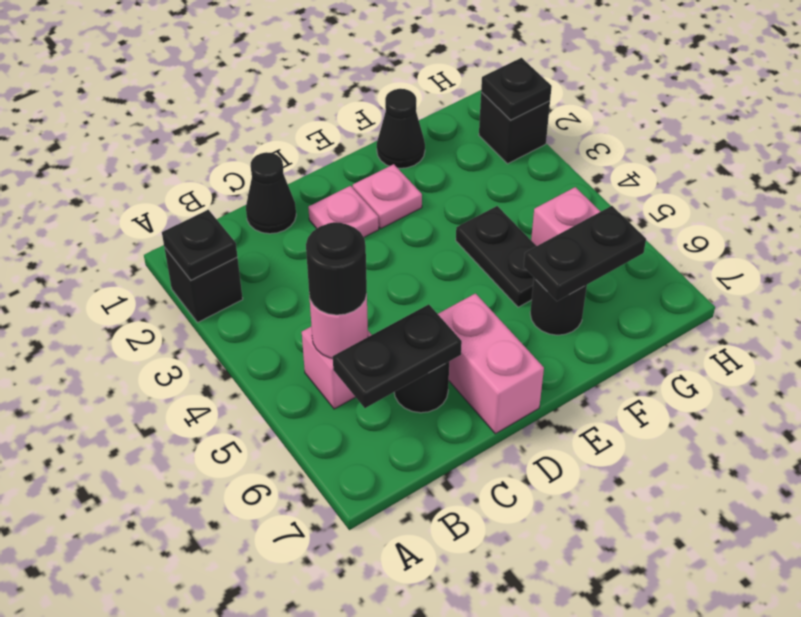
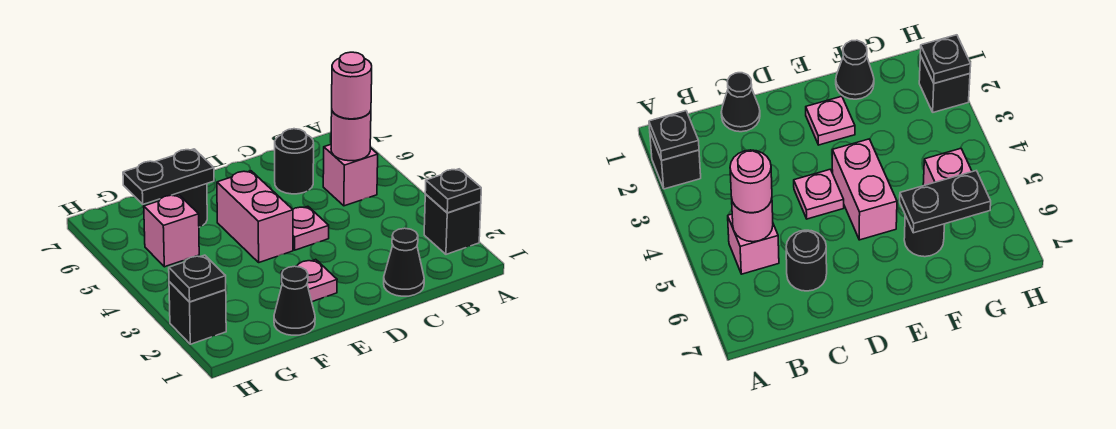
black 1x1 round brick [306,222,367,315] -> pink 1x1 round brick [332,52,372,119]
black 1x2 plate [333,304,462,408] -> none
pink 1x1 plate [308,186,379,237] -> pink 1x1 plate moved to [293,206,329,250]
pink 1x2 brick [438,294,544,434] -> pink 1x2 brick moved to [217,171,293,262]
black 1x2 plate [456,206,536,307] -> none

